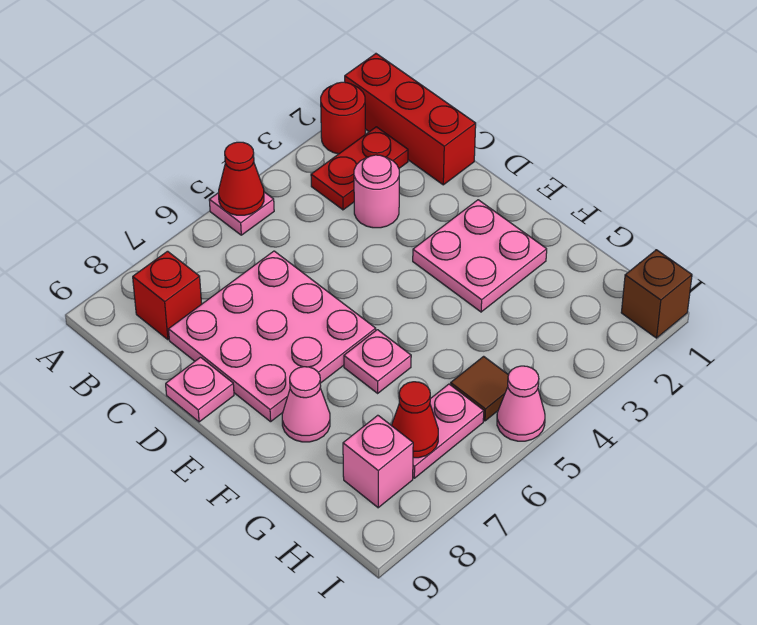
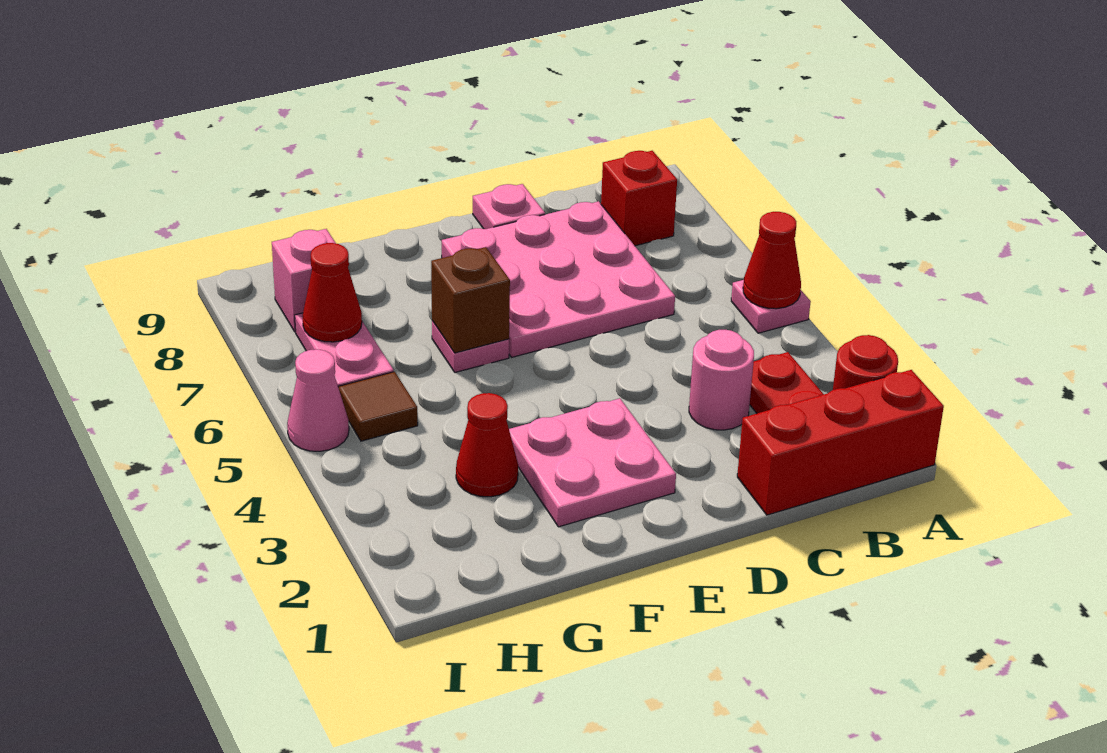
pink 1x1 cone [282,367,330,442] -> none
none -> red 1x1 cone [456,393,518,497]
brown 1x1 brick [621,250,692,338] -> brown 1x1 brick moved to [431,247,510,353]

